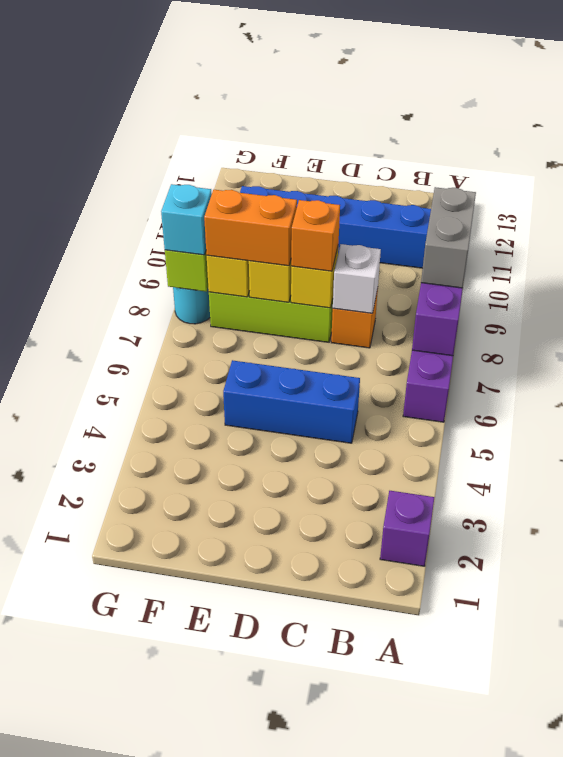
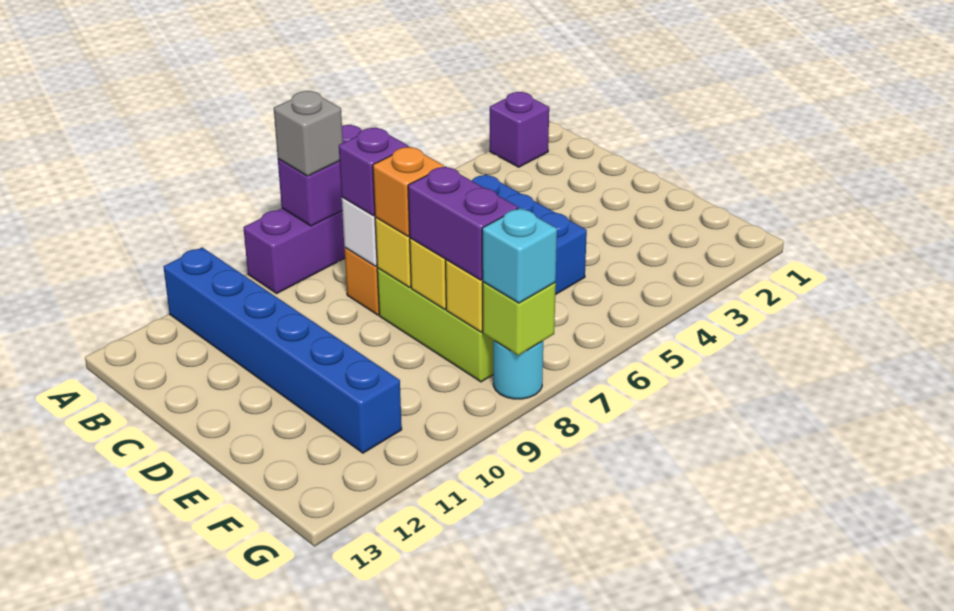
grey 1x2 brick [421,187,476,288] -> grey 1x1 brick [274,91,343,176]
none -> purple 1x1 brick [339,127,408,216]
orange 1x2 brick [204,190,297,266] -> purple 1x2 brick [408,166,518,280]

